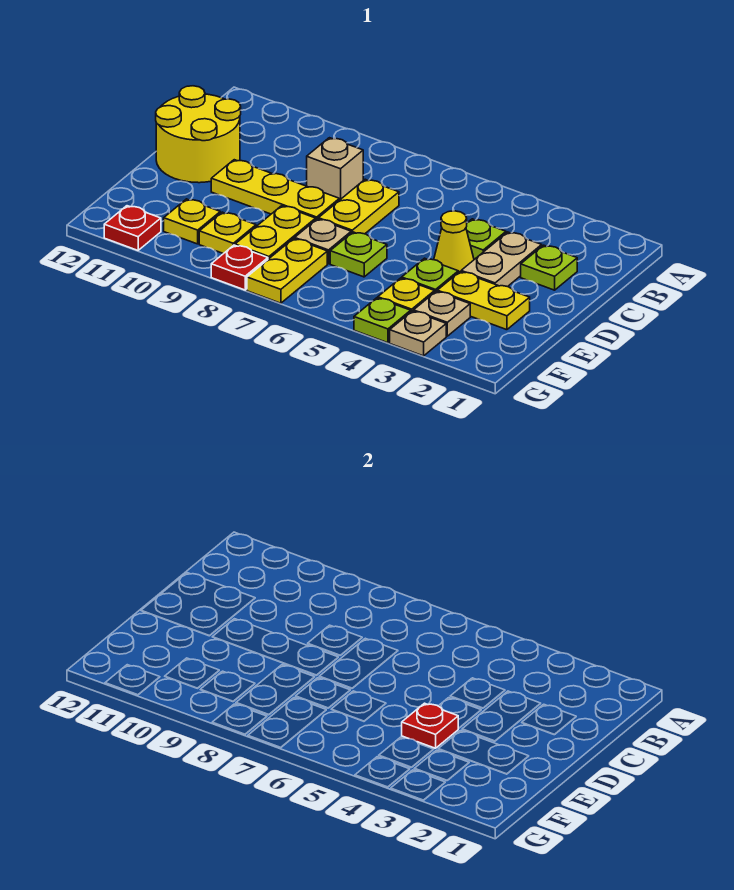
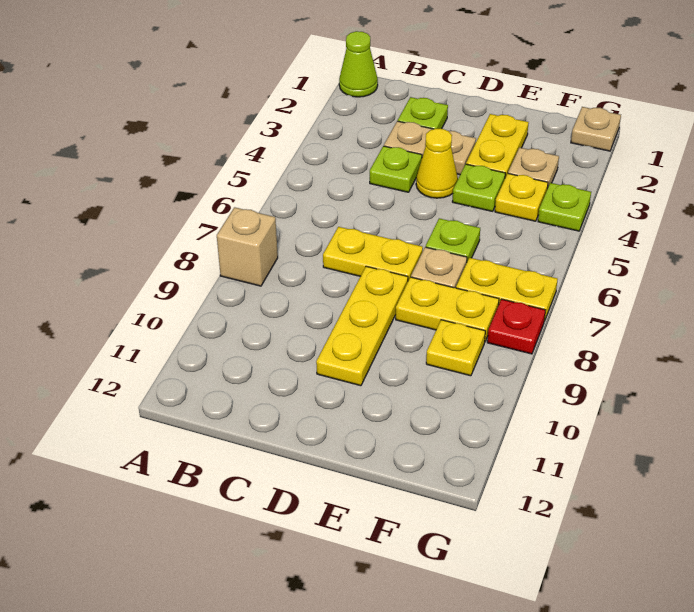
none -> lime 1x1 cone [339,31,378,97]
tan 1x1 brick [307,138,363,200] -> tan 1x1 brick moved to [217,207,278,286]
yellow 2x2 round brick [156,86,241,183] -> none
red 1x1 plate [402,703,458,748] -> none
yellow 1x1 plate [164,199,220,244] -> none
tan 1x1 plate [390,311,446,356] -> tan 1x1 plate moved to [571,107,621,151]
red 1x1 plate [104,206,161,250] -> none

